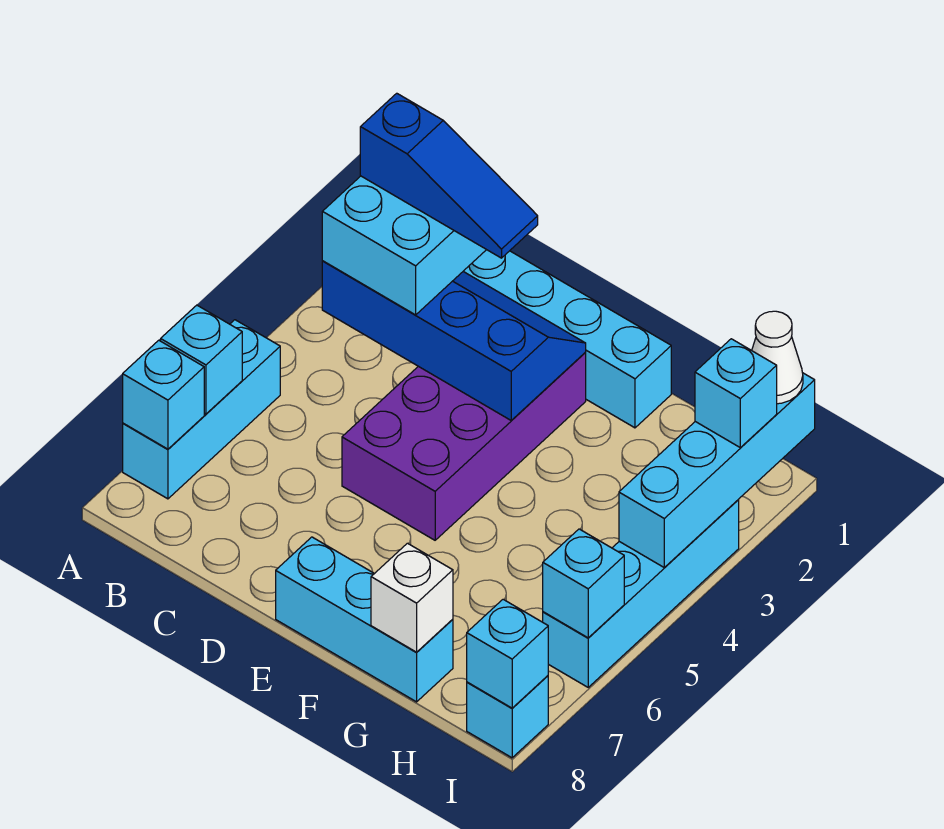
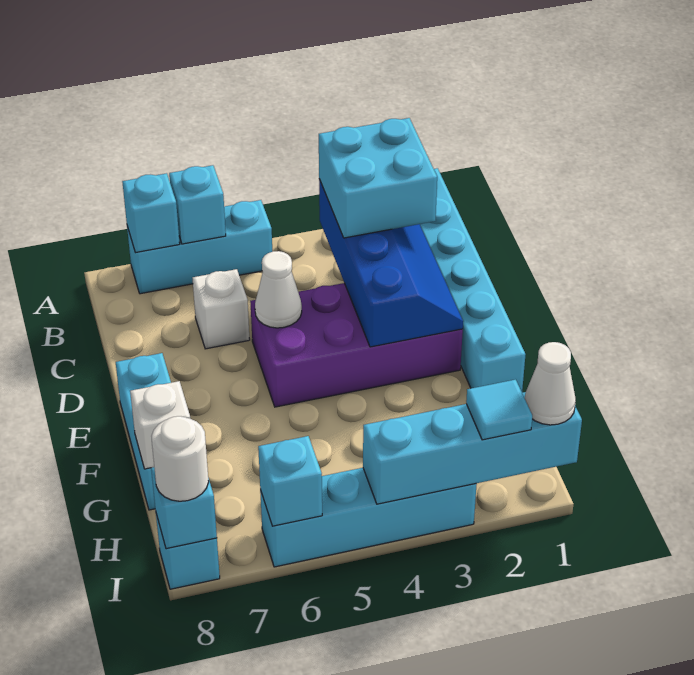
blue 1x3 slope [360,93,538,258] -> none
none -> white 1x1 brick [193,269,250,349]
none -> white 1x1 cone [255,251,302,328]
cyan 1x1 brick [695,339,777,447] -> cyan 1x1 tile [466,380,532,440]
none -> white 1x1 round brick [152,416,209,501]

